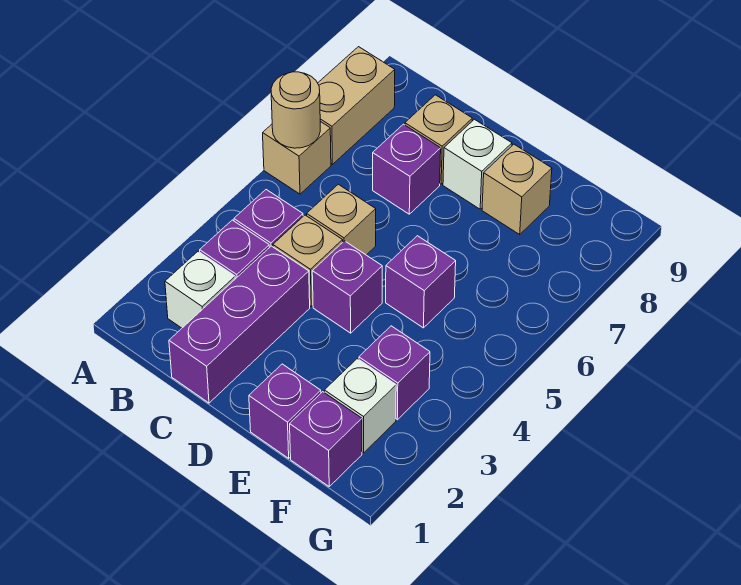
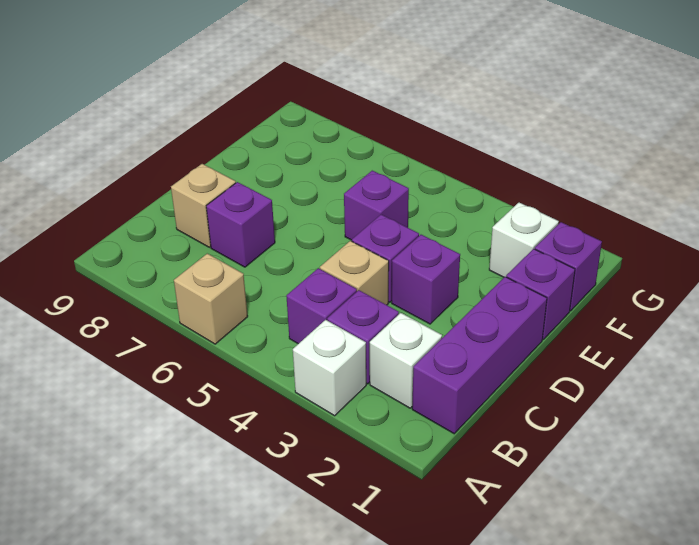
tan 1x1 round brick [271,72,320,148] -> none
tan 1x2 brick [318,47,395,164] -> none
purple 1x3 brick [169,246,310,403] -> purple 1x3 brick turned to [412,277,547,434]
tan 1x1 brick [307,184,376,255] -> none
white 1x1 brick [443,119,512,209] -> white 1x1 brick moved to [293,320,366,416]
tan 1x1 brick [482,144,552,234] -> none
purple 1x1 brick [359,326,430,420] -> purple 1x1 brick moved to [392,235,460,324]

